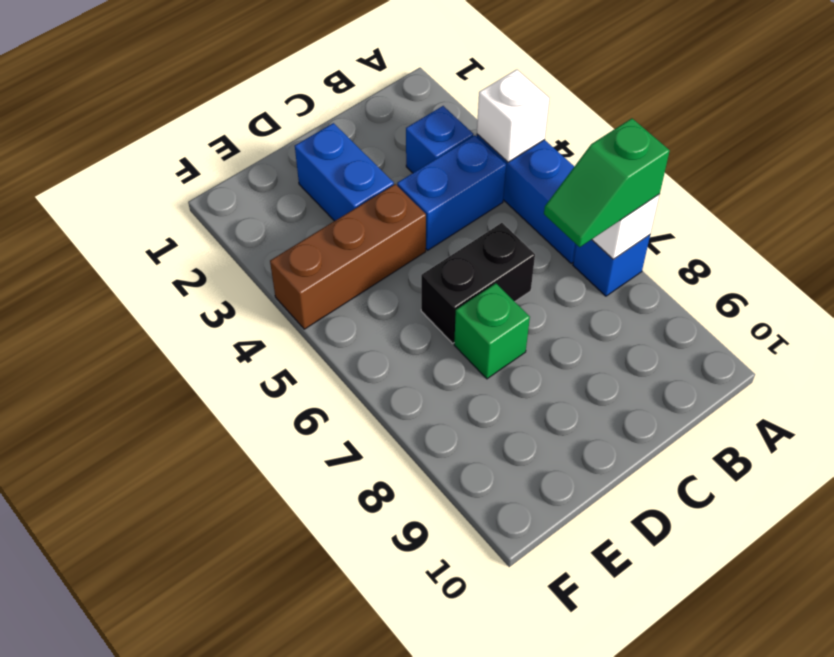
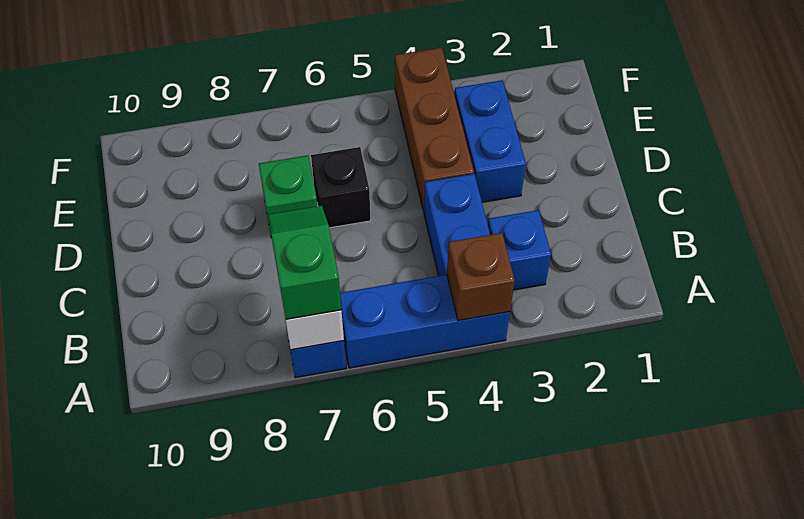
white 1x1 brick [477,70,550,162] -> brown 1x1 brick [447,233,515,321]
black 1x2 brick [421,223,535,343] -> black 1x1 brick [311,147,371,228]
blue 1x2 brick [295,123,394,221] -> blue 1x2 brick turned to [455,80,526,202]

